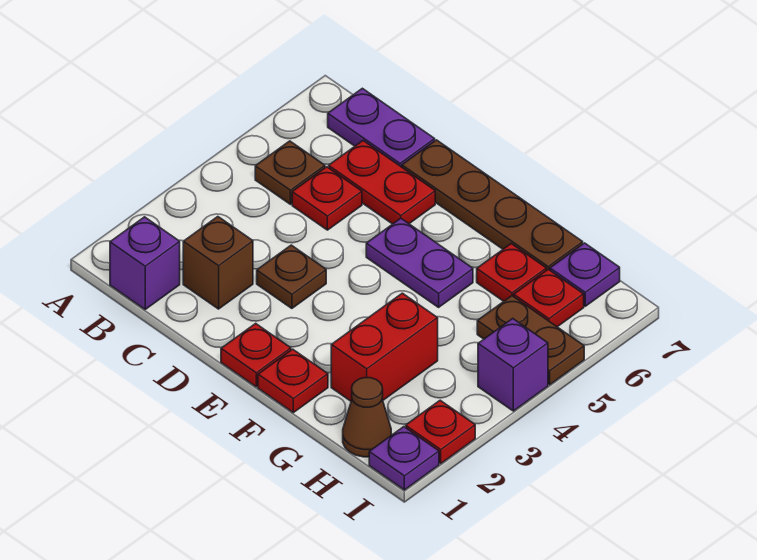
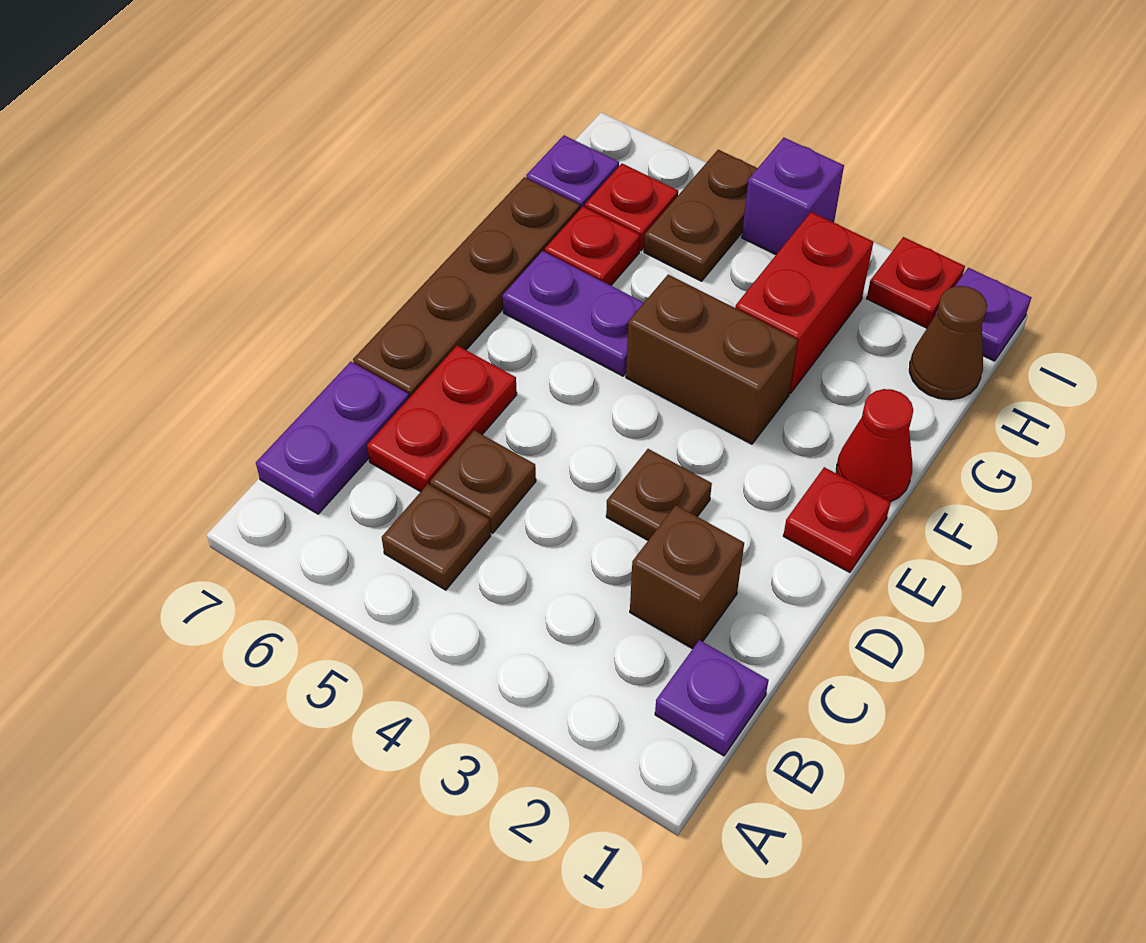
purple 1x1 brick [110,217,180,309] -> purple 1x1 plate [655,640,769,756]
red 1x1 plate [292,167,362,230] -> brown 1x1 plate [430,430,536,533]
purple 1x2 plate [366,218,473,307] -> purple 1x2 plate turned to [503,251,644,376]
red 1x1 plate [258,349,328,413] -> red 1x1 cone [836,389,913,502]
none -> brown 1x2 brick [626,275,798,444]
red 1x2 brick [331,293,438,401] -> red 1x2 brick turned to [735,212,873,393]

